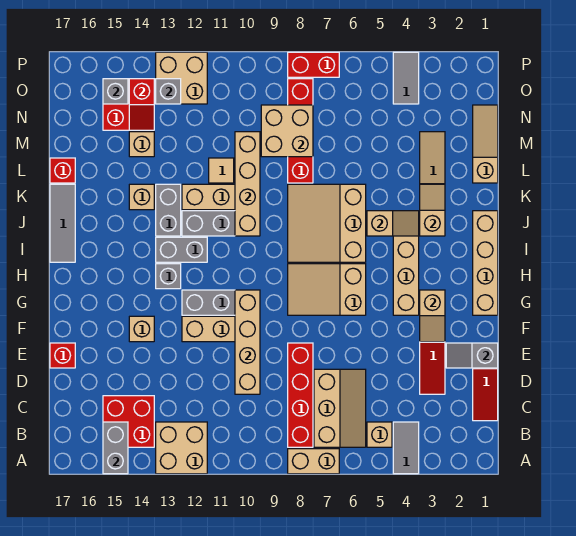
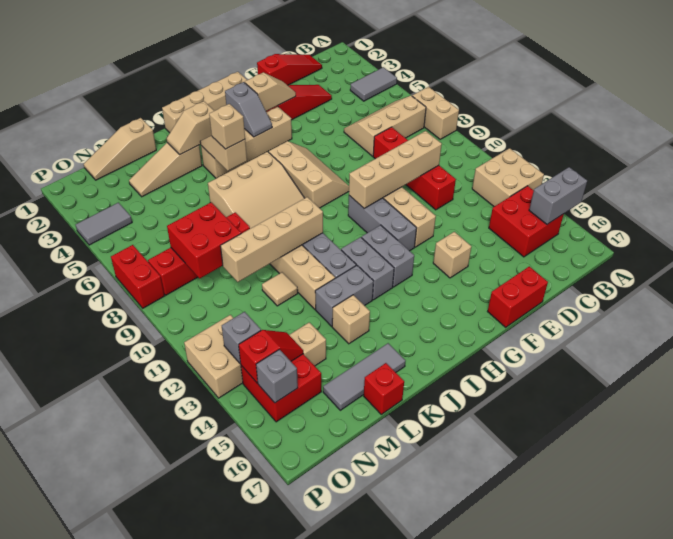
tan 1x1 brick [367,422,392,447] -> tan 1x1 brick moved to [209,104,245,149]
red 1x4 brick [288,343,313,447] -> red 1x4 brick turned to [373,127,456,210]
grey 1x2 slope [446,343,498,368] -> grey 1x2 slope moved to [225,82,272,137]
red 1x1 brick [50,343,75,368] -> red 1x2 brick [488,266,548,327]
tan 2x3 slope [288,264,366,315] -> tan 2x3 slope turned to [269,141,349,208]
grey 1x1 brick [156,264,181,289] -> grey 1x2 brick [362,225,414,287]
grey 1x3 tile [50,184,75,262] -> grey 1x3 tile moved to [323,343,405,410]
tan 2x2 brick [261,105,313,157] -> red 2x2 brick [167,202,241,279]

